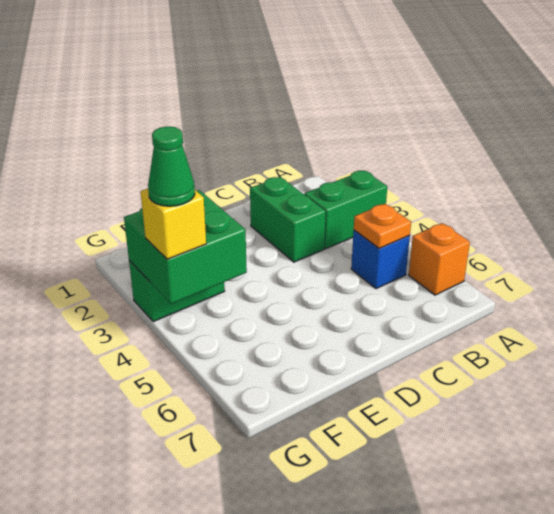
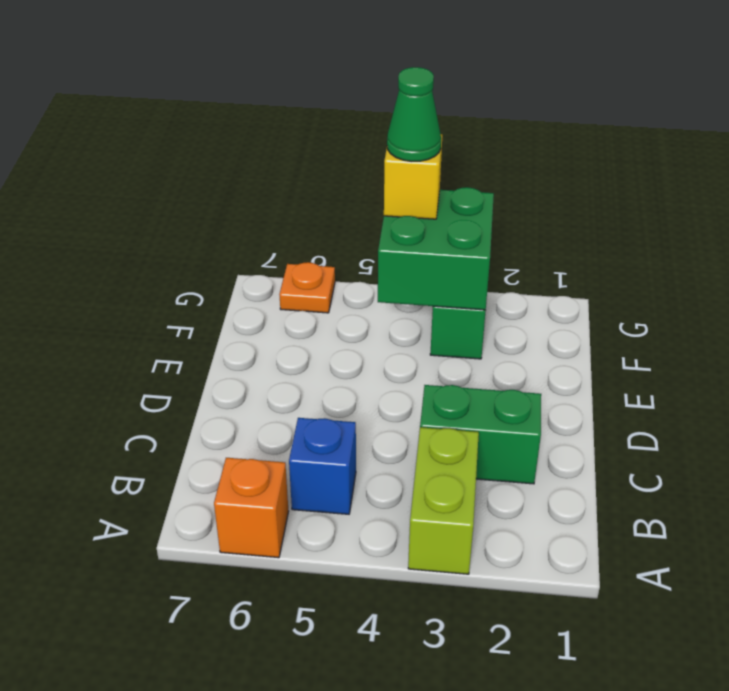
green 1x2 brick [304,171,387,249] -> lime 1x2 brick [408,427,479,574]
orange 1x1 plate [354,204,411,248] -> orange 1x1 plate moved to [279,262,335,313]

